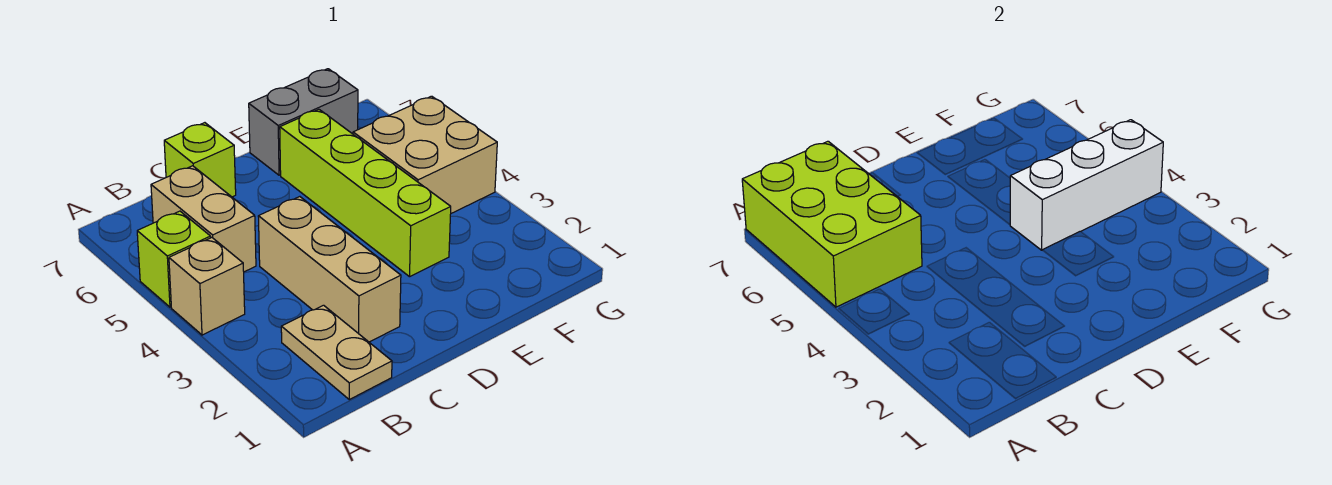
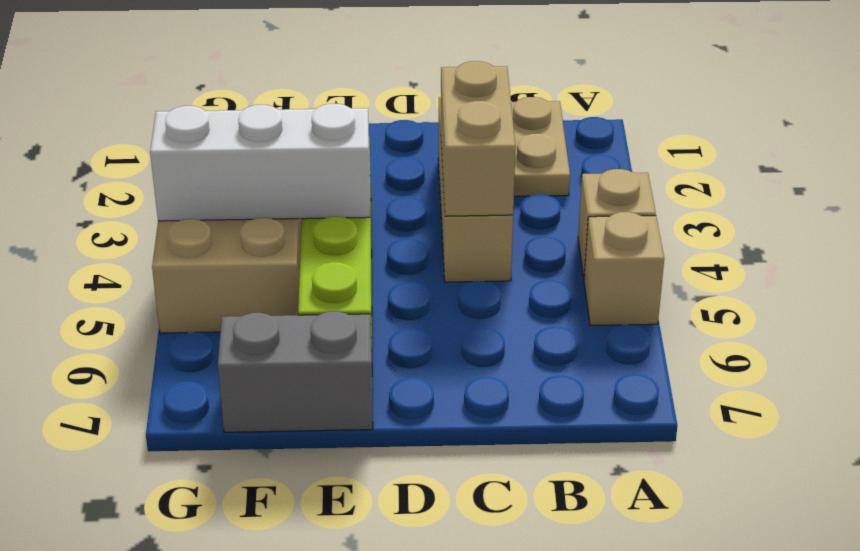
lime 1x1 brick [137,211,211,307] -> tan 1x1 brick [584,212,664,326]
lime 2x3 brick [742,141,922,307] -> none
tan 1x2 brick [151,166,256,272] -> tan 1x2 brick moved to [441,61,516,216]
lime 1x1 brick [164,123,236,197] -> none

